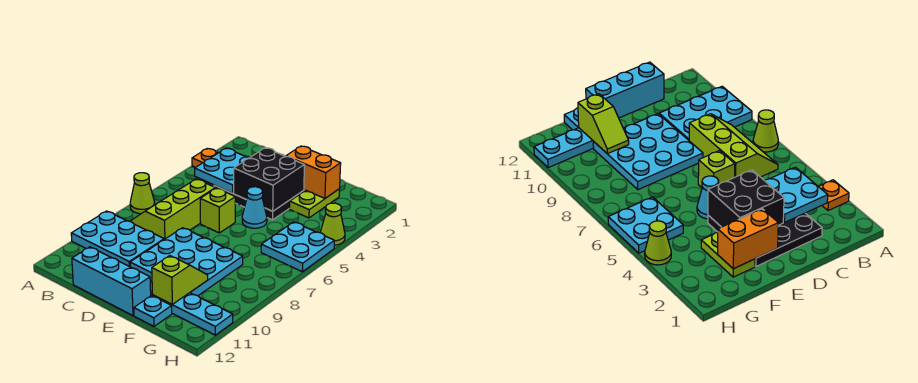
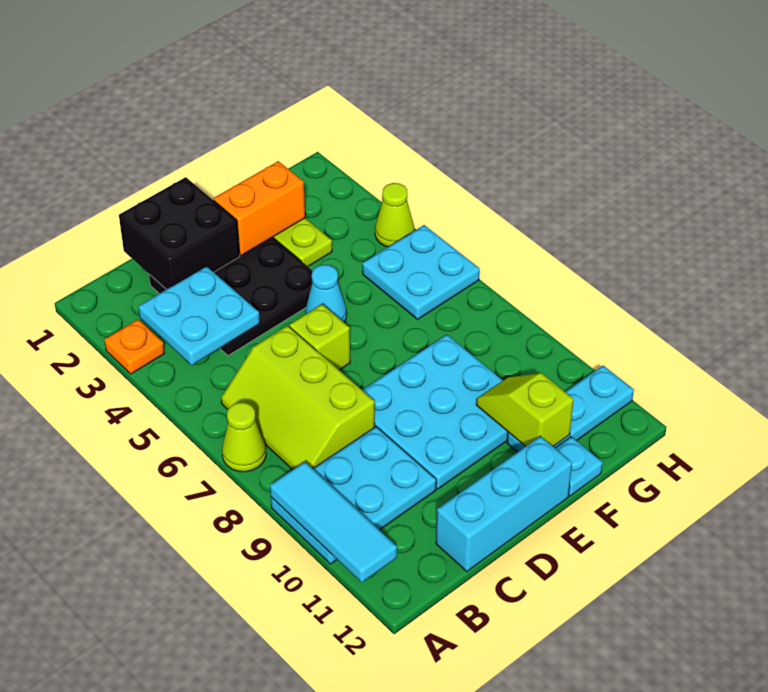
none -> cyan 1x3 tile [270,462,397,582]
black 2x2 brick [234,148,304,211] -> black 2x2 brick moved to [119,177,240,289]

